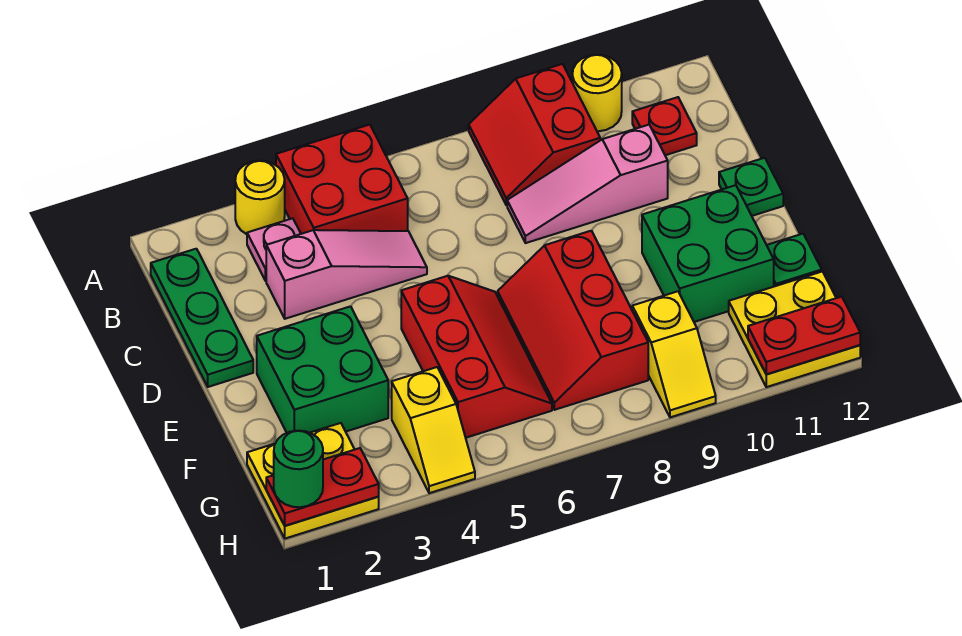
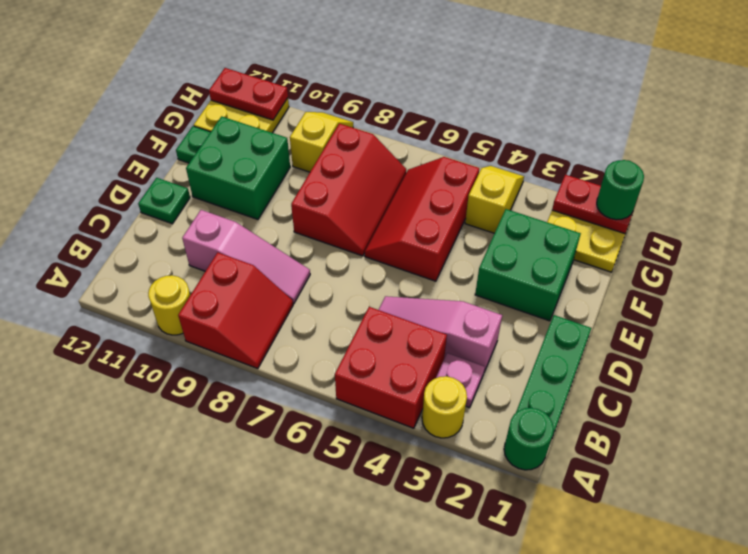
none -> green 1x1 round brick [504,408,554,470]
red 1x1 plate [632,97,697,155] -> none

